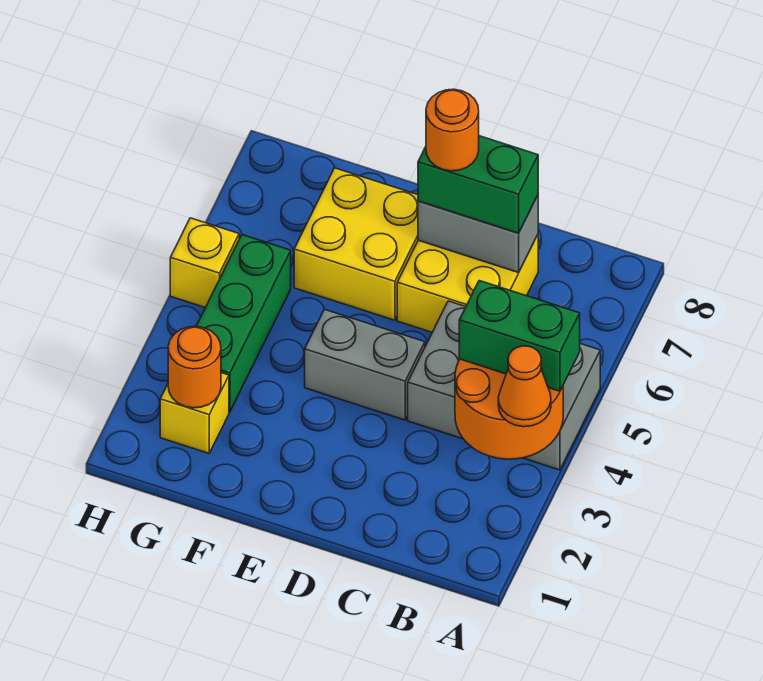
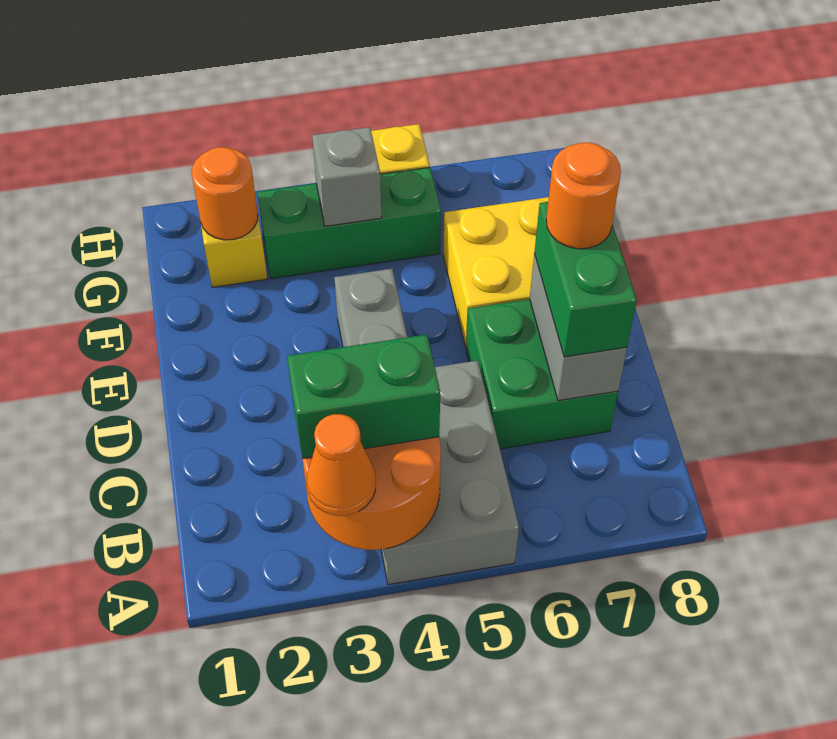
green 1x2 brick [459,281,580,391] -> green 1x2 brick turned to [287,335,440,458]
yellow 2x2 brick [397,235,538,332] -> green 2x2 brick [466,299,618,449]
none -> grey 1x1 brick [312,127,382,226]

